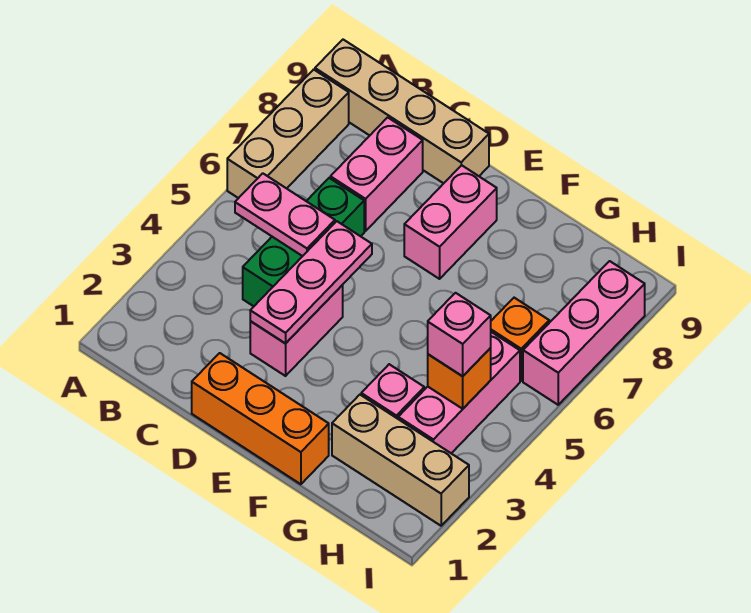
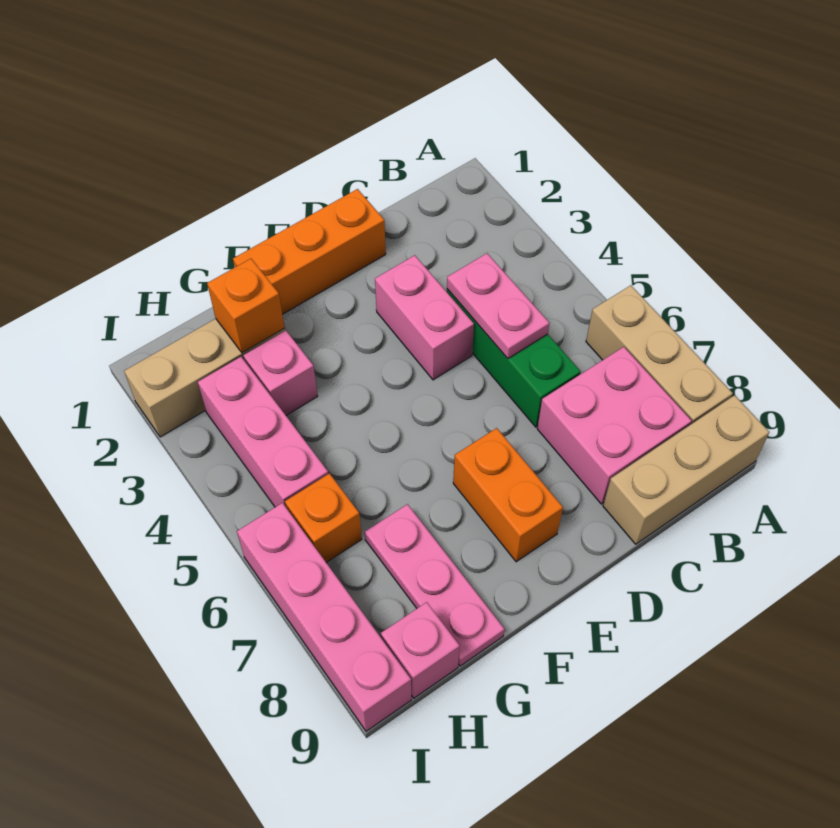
tan 1x4 brick [315,40,489,183] -> tan 1x3 brick [603,395,769,544]
pink 1x2 plate [235,173,335,256] -> pink 1x2 plate turned to [447,253,549,358]
pink 1x2 brick [330,117,423,231] -> pink 2x2 brick [537,347,692,504]
pink 1x3 plate [250,221,372,344] -> pink 1x3 plate moved to [365,504,504,666]
pink 1x2 brick [404,165,497,279] -> orange 1x2 brick [453,428,563,562]
orange 1x1 brick [428,348,491,409] -> orange 1x1 brick moved to [207,259,284,353]
pink 1x1 brick [428,293,491,376] -> pink 1x1 brick moved to [381,602,460,698]
pink 1x3 brick [523,261,645,405] -> pink 1x4 brick [237,503,411,731]

